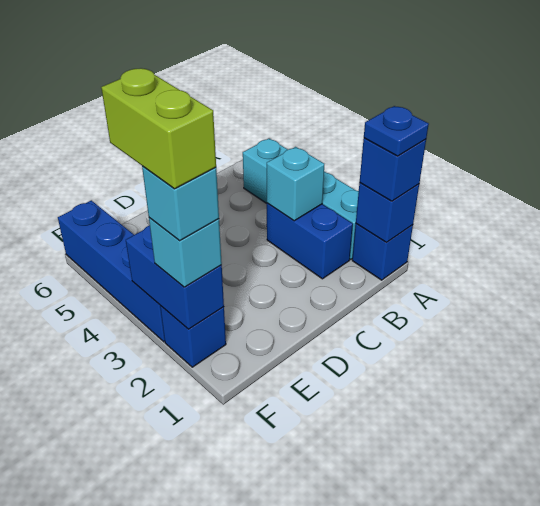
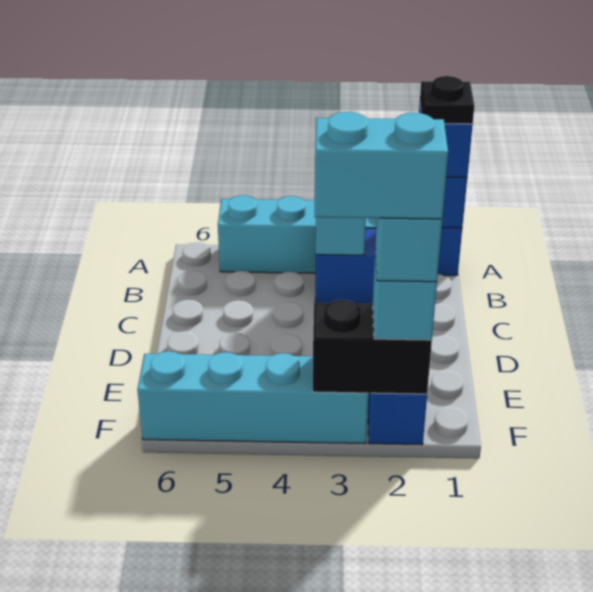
blue 1x1 plate [364,106,429,156] -> black 1x1 plate [420,76,474,124]
blue 1x2 brick [126,225,224,329] -> black 1x2 brick [313,300,432,394]
lime 1x2 brick [101,68,216,189] -> cyan 1x2 brick [315,112,448,219]
blue 1x4 brick [58,200,165,342] -> cyan 1x4 brick [137,351,368,444]

